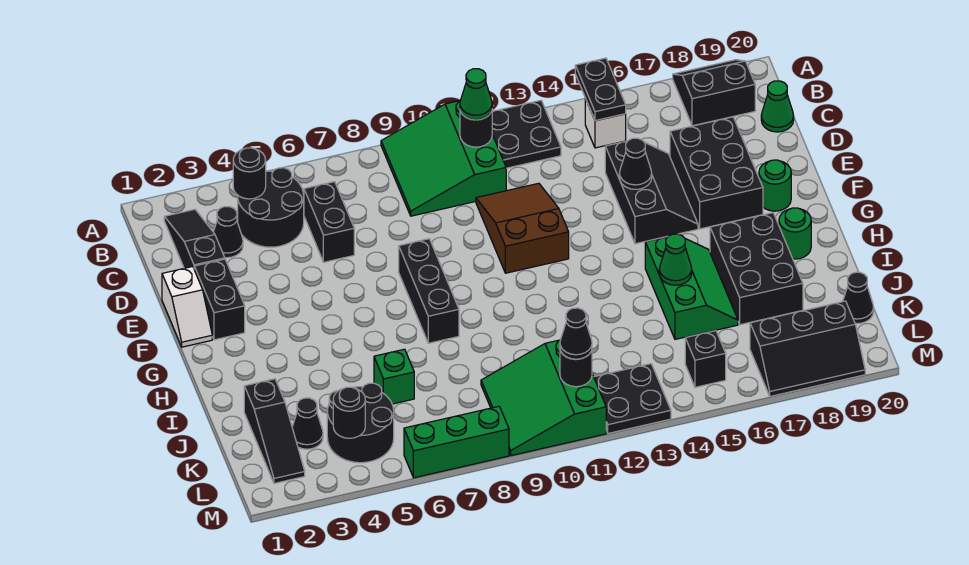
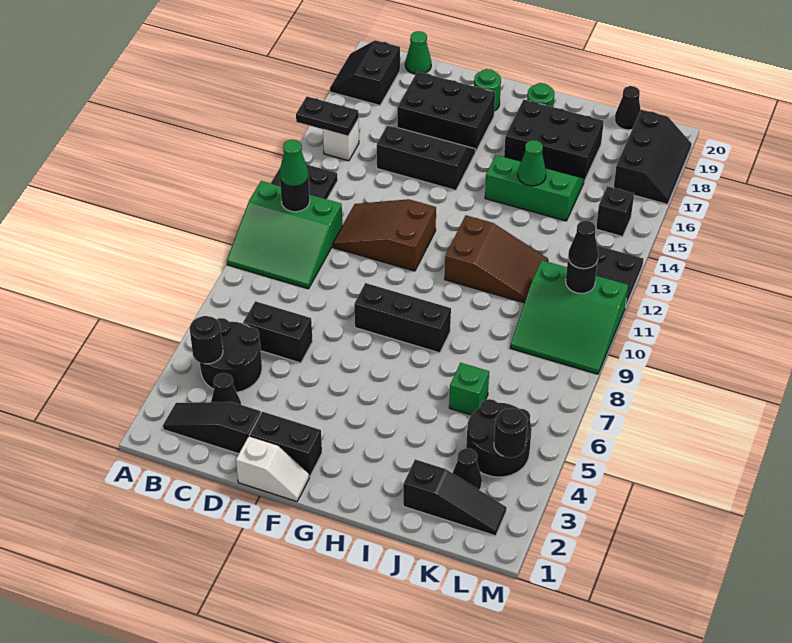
black 1x1 cone [619,138,652,189] -> none
none -> brown 2x3 slope [445,215,548,303]
green 1x3 brick [404,406,509,478] -> none

